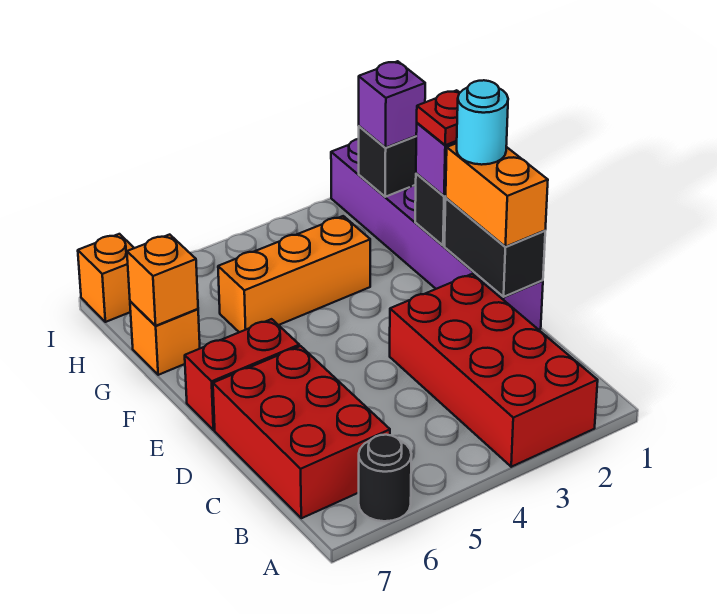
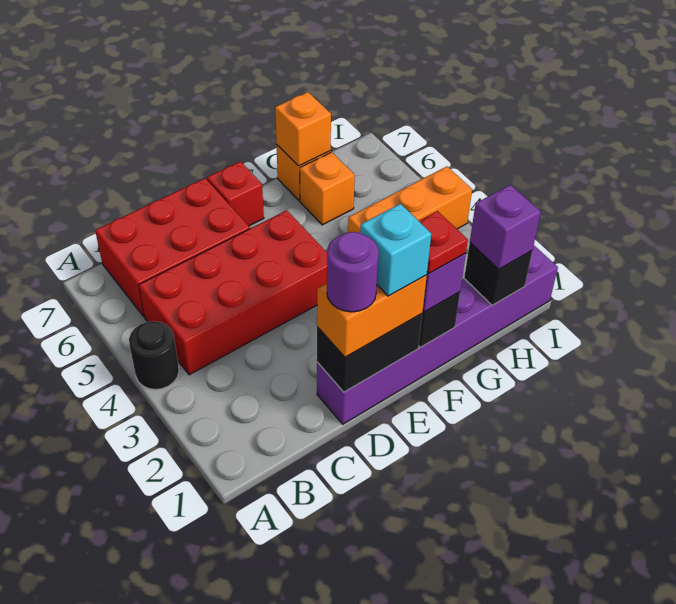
red 2x4 brick [390,274,598,467] -> red 2x4 brick moved to [139,210,327,375]
black 1x1 round brick [359,435,411,521] -> black 1x1 round brick moved to [129,321,179,389]
none -> purple 1x1 round brick [327,232,379,312]
cyan 1x1 round brick [457,80,508,165] -> cyan 1x1 brick [360,204,431,296]
red 1x2 brick [185,319,299,430] -> red 1x1 brick [207,161,264,226]
orange 1x3 brick [218,216,370,332] -> orange 1x3 brick turned to [348,167,472,233]
orange 1x1 brick [78,234,134,322] -> orange 1x1 brick moved to [300,152,355,225]

